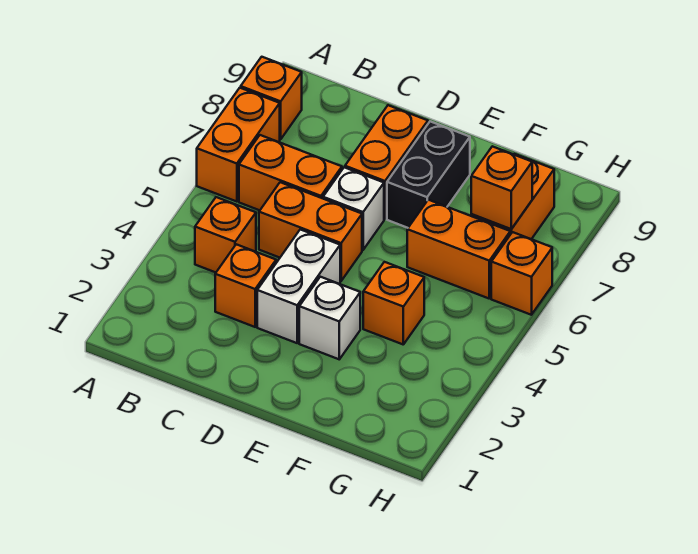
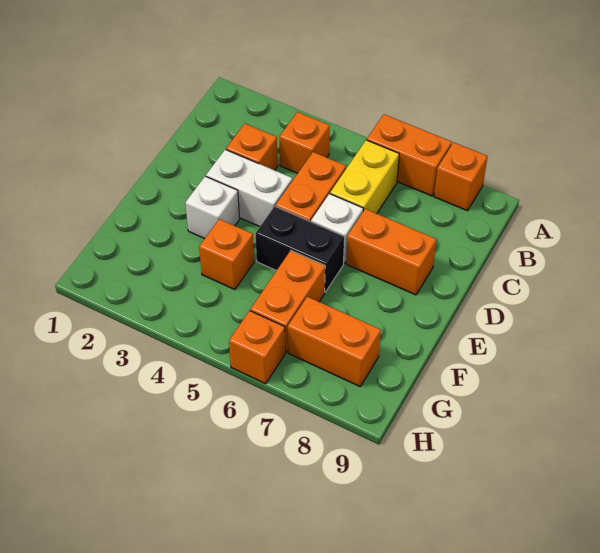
orange 1x2 brick [239,135,342,210] -> yellow 1x2 brick [330,140,399,214]
black 1x2 brick [387,121,470,228] -> black 1x2 brick moved to [256,206,345,292]
orange 1x1 brick [471,146,532,229] -> none

